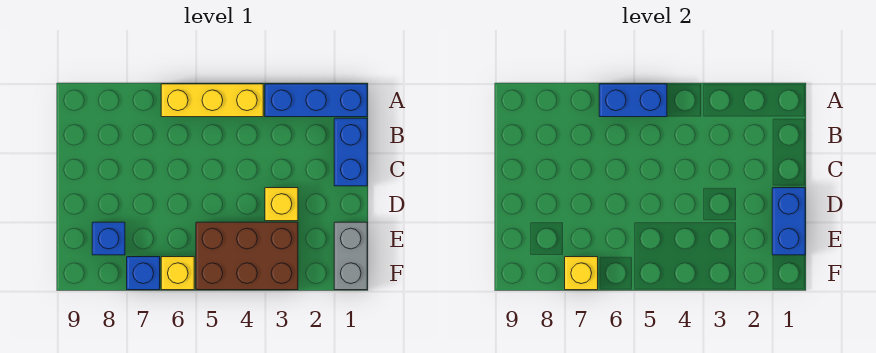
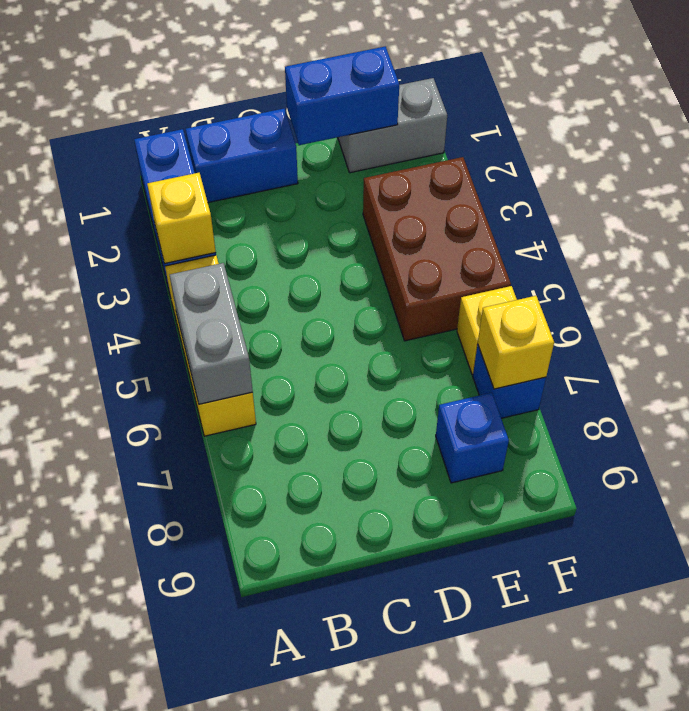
blue 1x2 brick [599,84,667,117] -> grey 1x2 brick [170,263,253,404]
yellow 1x1 brick [265,188,298,221] -> yellow 1x1 brick moved to [147,173,216,264]

